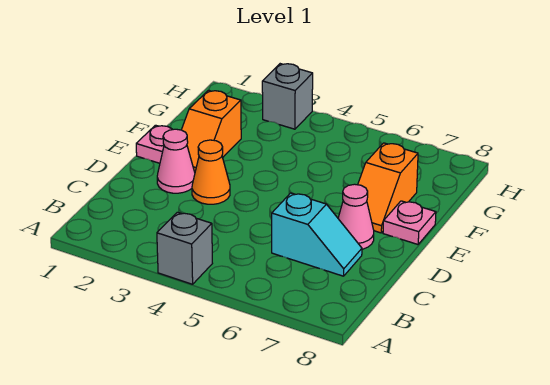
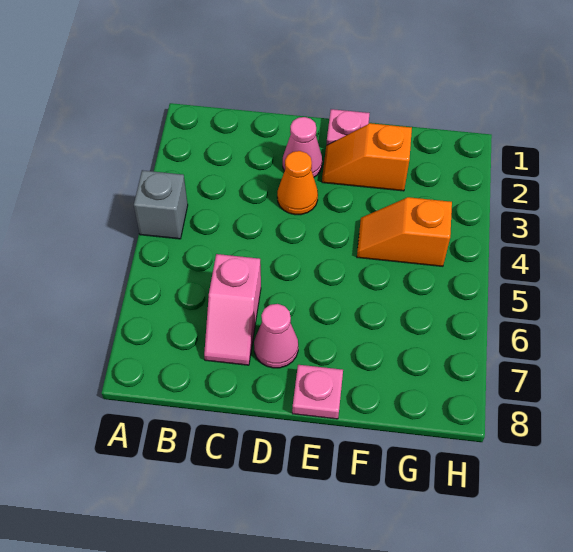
cyan 1x2 slope [272,193,362,276] -> pink 1x2 slope [204,254,261,365]
orange 1x2 slope [358,143,418,233] -> orange 1x2 slope moved to [357,197,452,266]
grey 1x1 brick [262,64,313,129] -> none

